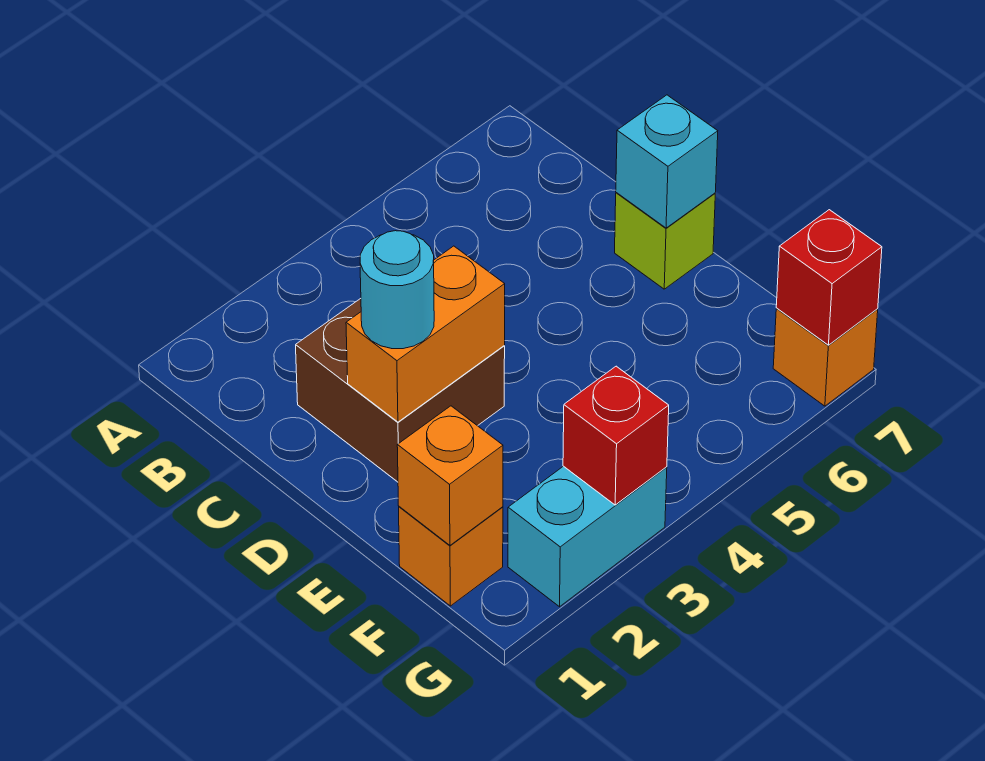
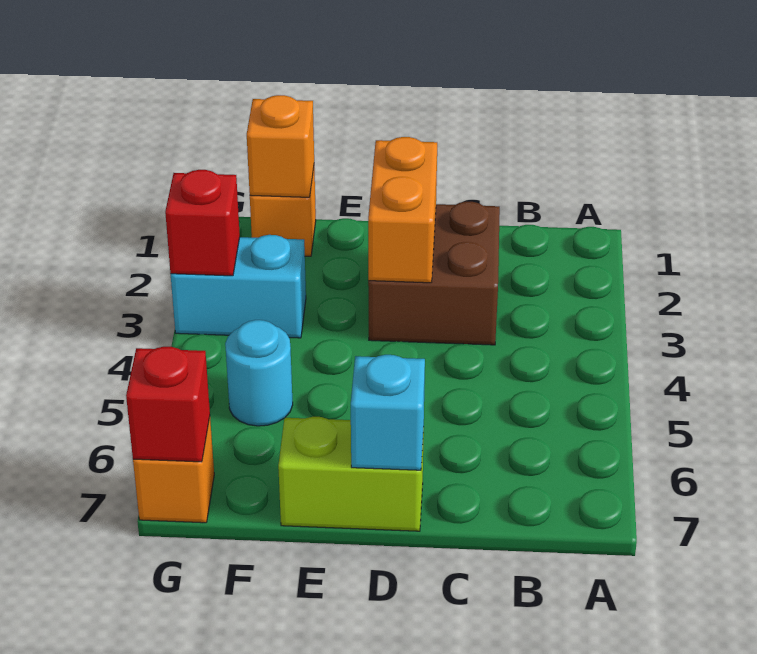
cyan 1x1 round brick [360,231,434,349] -> cyan 1x1 round brick moved to [225,320,293,426]
lime 1x1 brick [615,193,715,289] -> lime 1x2 brick [278,417,424,531]
cyan 1x2 brick [508,466,667,607] -> cyan 1x2 brick turned to [171,235,306,338]

